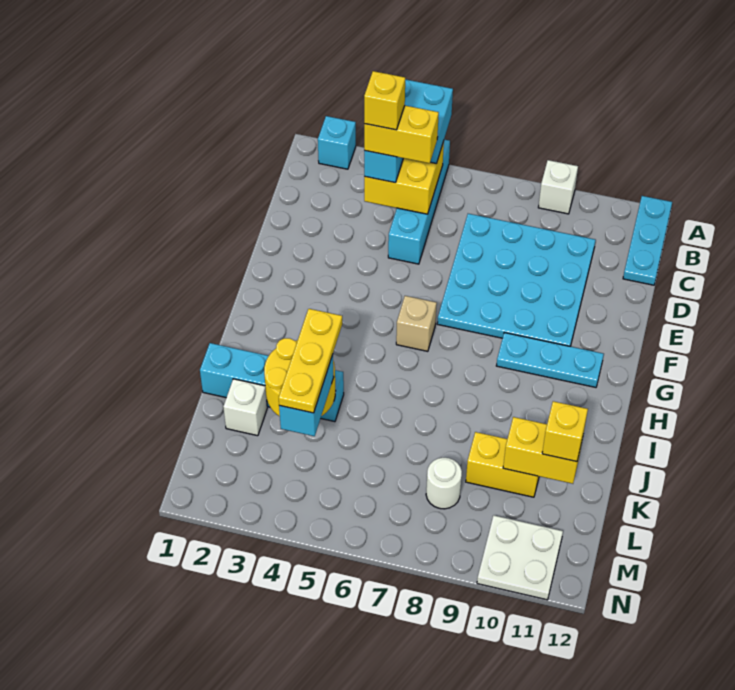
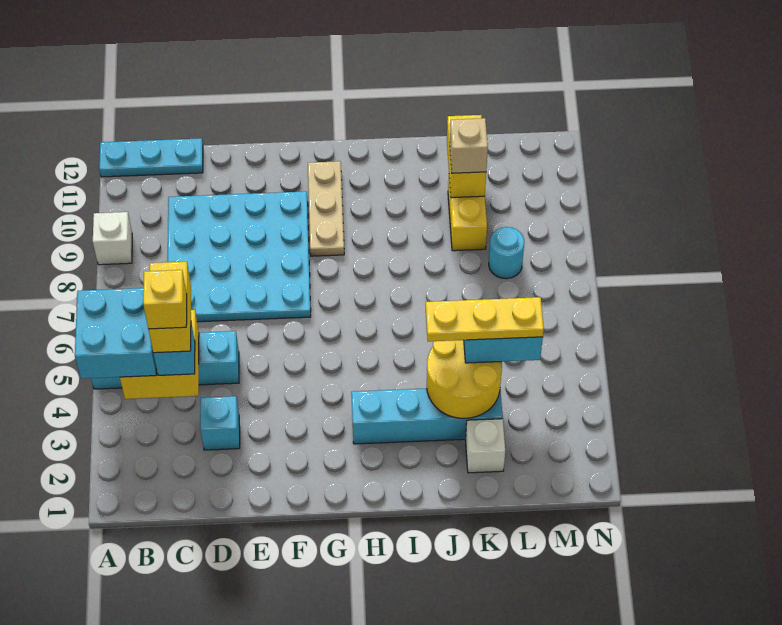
cyan 1x1 brick [318,116,356,169] -> cyan 1x1 brick moved to [200,396,240,450]
tan 1x1 brick [396,296,437,351] -> tan 1x1 brick moved to [450,118,488,173]
cyan 1x3 plate [496,333,604,387] -> tan 1x3 plate [308,161,344,256]
cyan 1x4 brick [200,343,344,422] -> cyan 1x4 brick turned to [351,388,503,444]
yellow 1x1 brick [542,401,588,462] -> none
white 1x1 round brick [426,458,462,509] -> cyan 1x1 round brick [489,227,524,279]
white 2x2 plate [477,515,563,600] -> none

